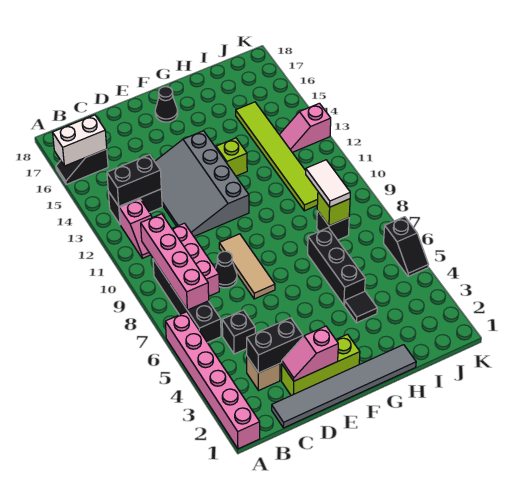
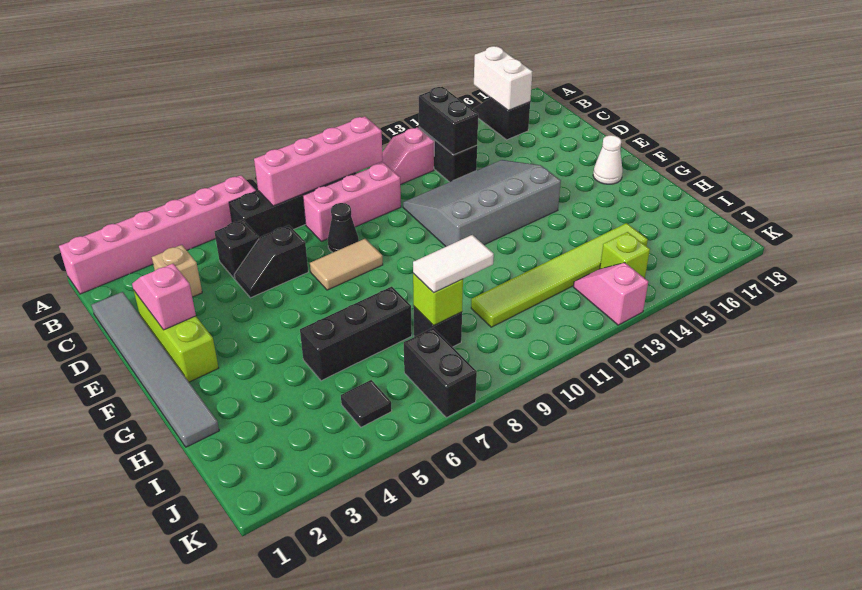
black 1x2 brick [247,318,303,373] -> black 1x2 brick moved to [404,328,477,418]
tan 1x3 tile [219,234,275,299] -> tan 1x2 tile [310,239,383,290]
black 1x1 cone [155,87,178,122] -> white 1x1 cone [593,135,623,184]
lime 1x1 brick [216,138,247,176] -> lime 1x1 brick moved to [600,232,650,278]
black 1x1 tile [344,292,377,323] -> black 1x1 tile moved to [341,380,392,427]
black 1x2 slope [384,217,428,277] -> black 1x2 slope moved to [234,225,308,298]

